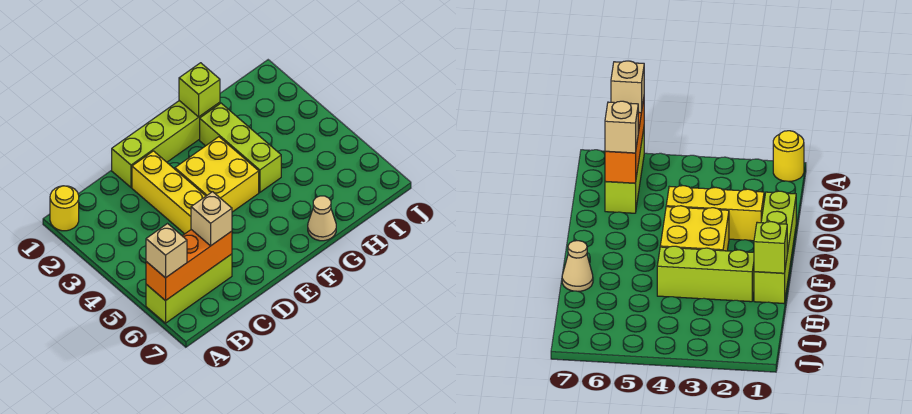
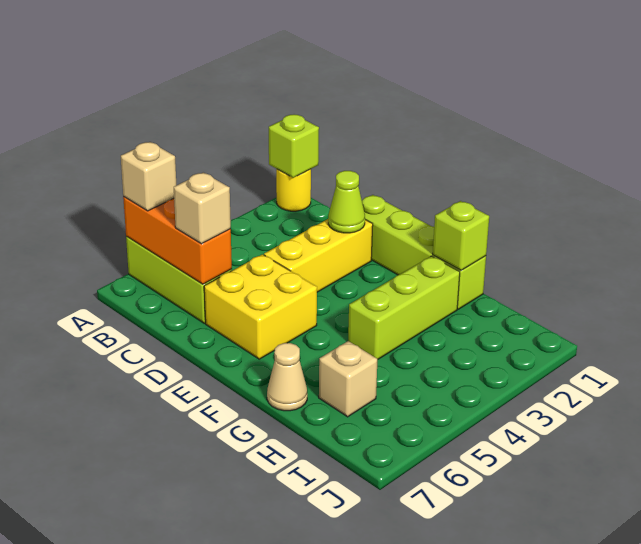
none -> lime 1x1 brick [269,115,319,178]
none -> lime 1x1 cone [328,171,365,233]
yellow 2x2 brick [175,137,259,212] -> yellow 2x2 brick moved to [204,254,317,359]
none -> tan 1x1 brick [319,341,378,417]

